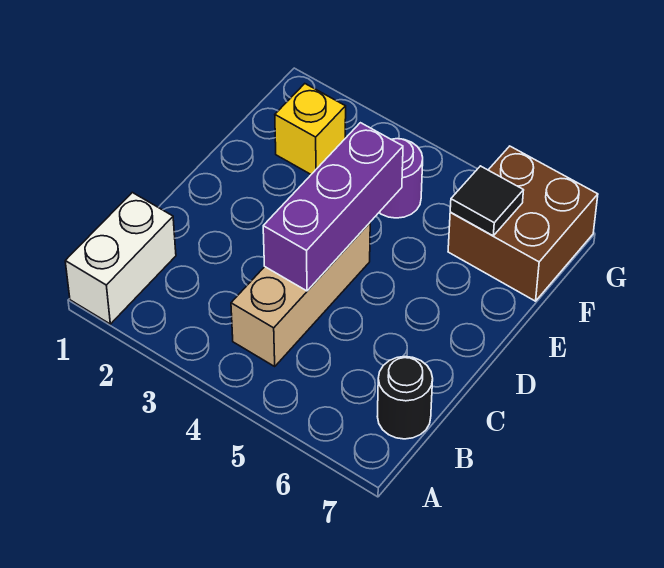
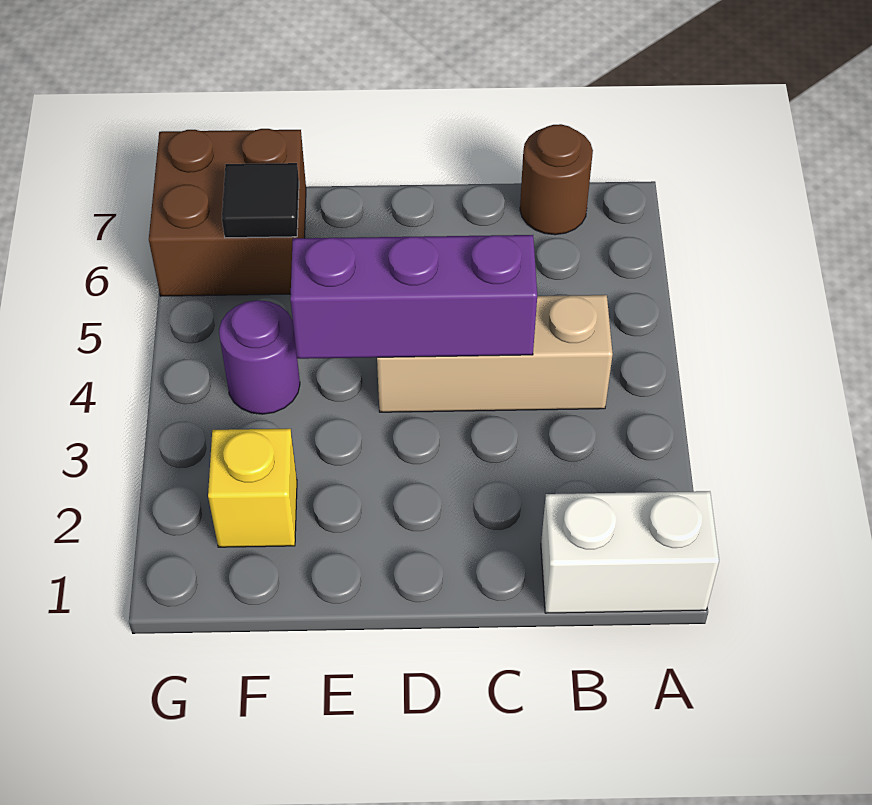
black 1x1 round brick [377,357,433,439] -> brown 1x1 round brick [520,124,593,235]

